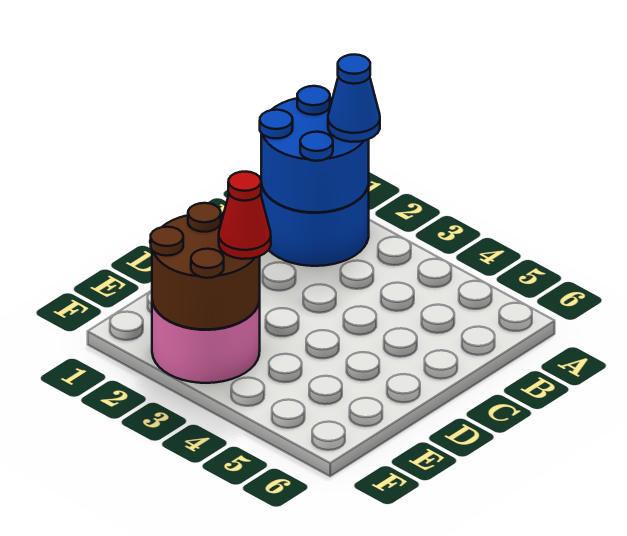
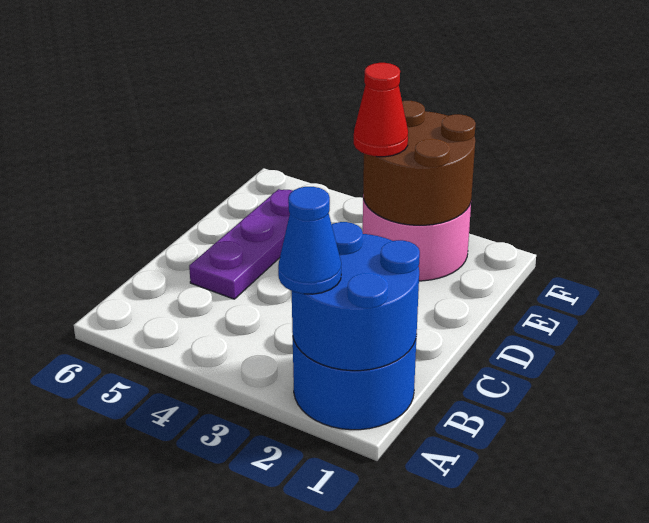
none -> purple 1x3 plate [189,189,293,299]

